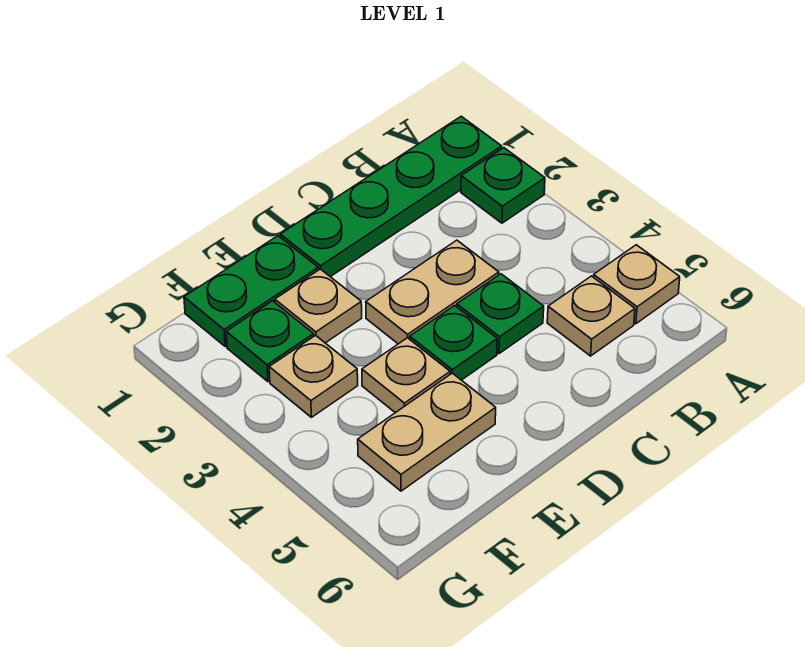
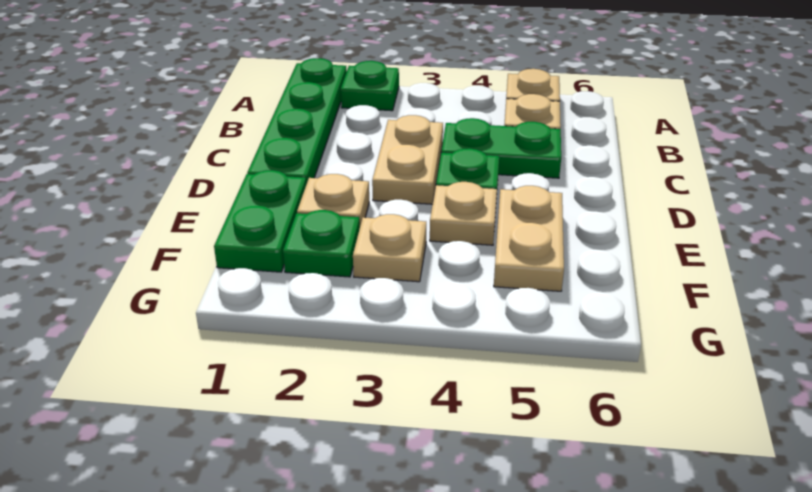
green 1x1 plate [457,274,544,354] -> green 1x2 plate [441,118,561,178]

